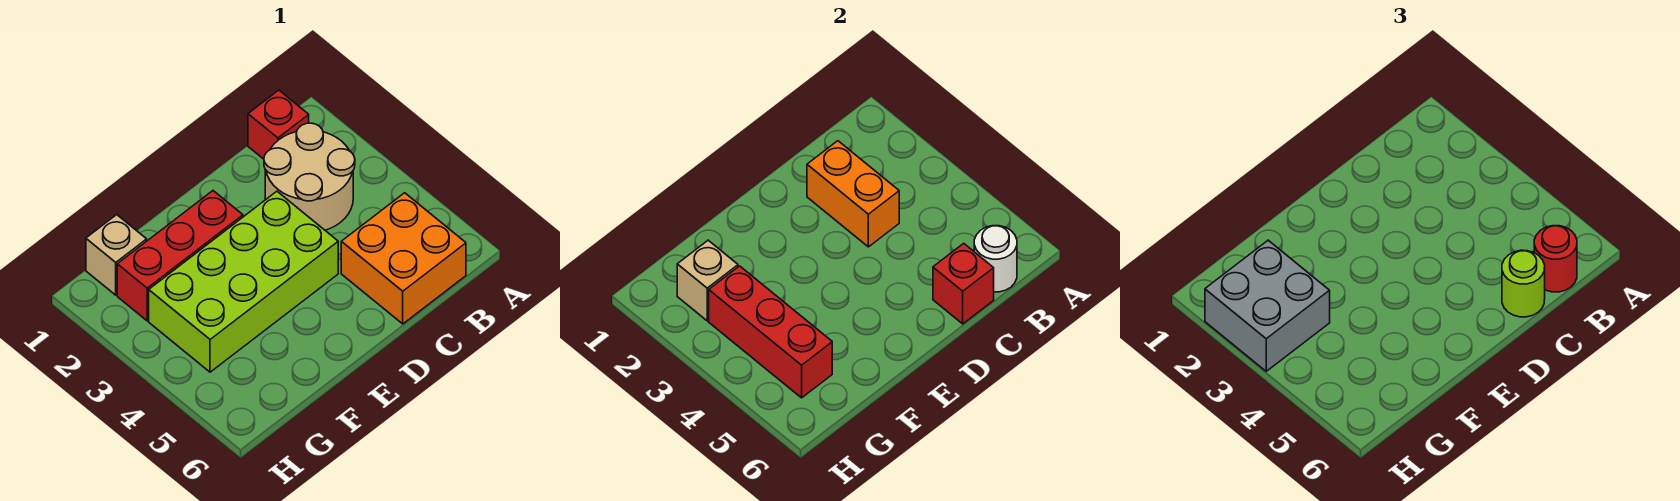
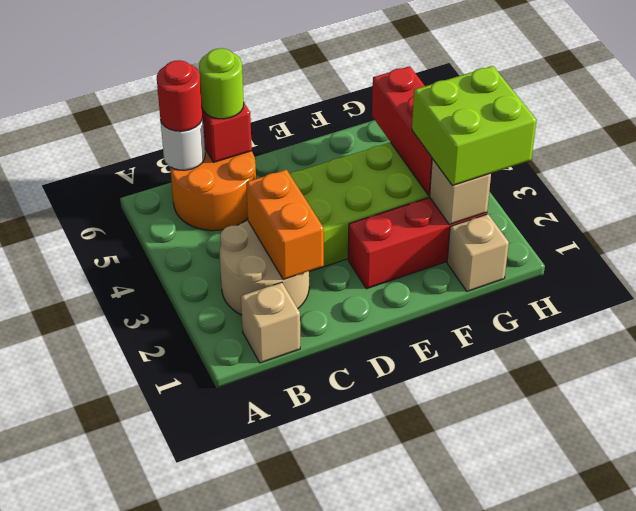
red 1x1 brick [248,90,309,159] -> tan 1x1 brick [241,282,300,363]
orange 2x2 brick [341,193,466,324] -> orange 2x2 round brick [170,149,256,231]
grey 2x2 brick [1205,240,1330,371] -> lime 2x2 brick [412,66,537,186]

